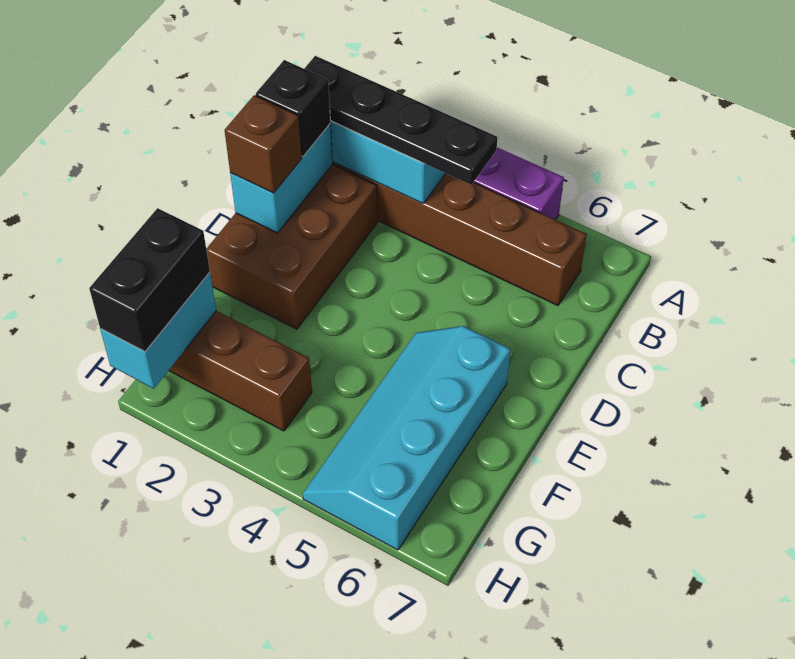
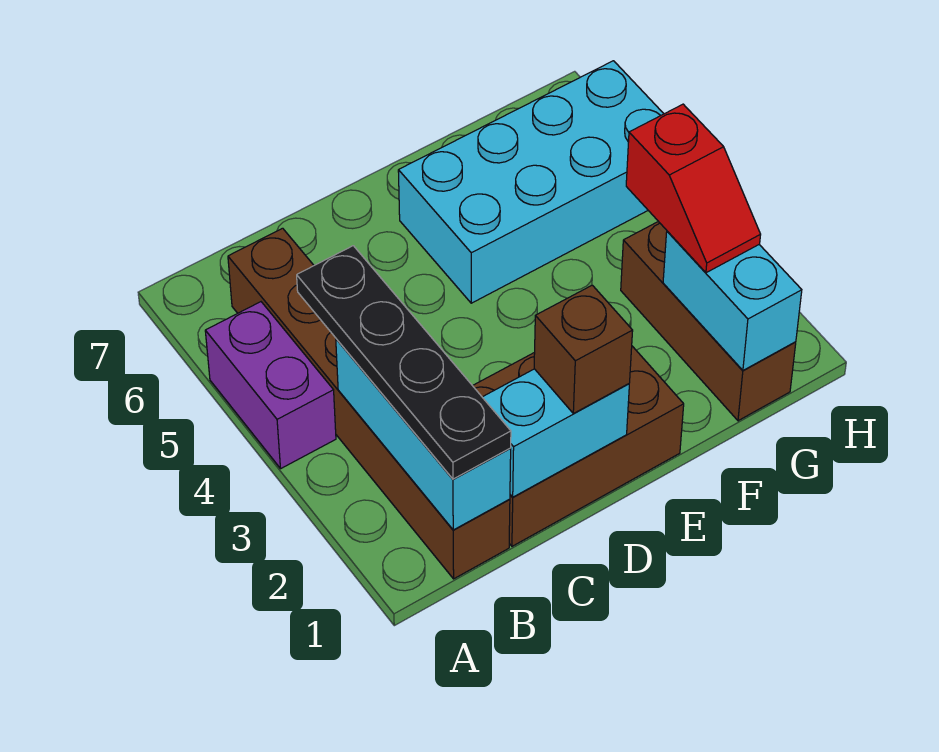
black 1x1 brick [256,60,330,156] -> none
cyan 2x4 slope [303,326,510,550] -> cyan 2x4 brick [398,61,664,303]
cyan 1x2 brick [100,272,216,389] -> cyan 1x2 brick turned to [663,231,802,370]
black 1x2 brick [89,208,210,352] -> none
none -> red 1x2 slope [626,104,761,273]

